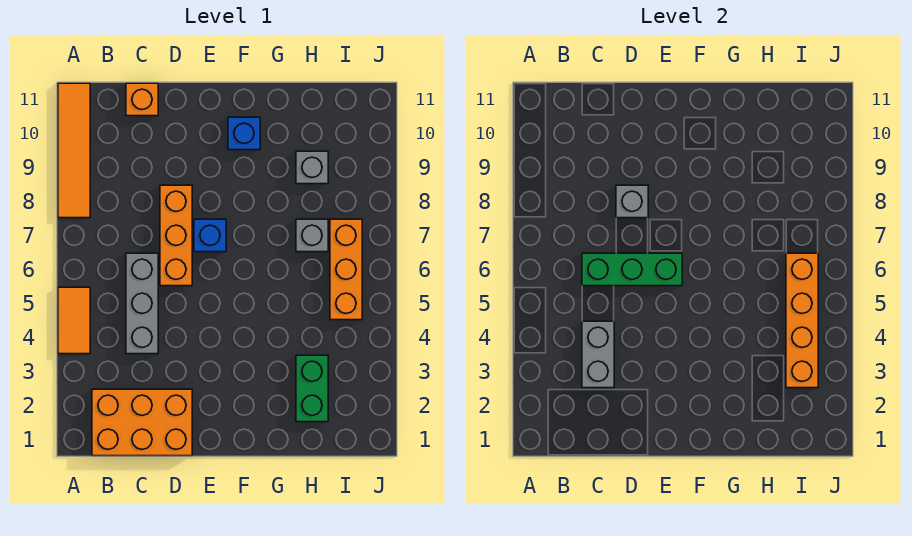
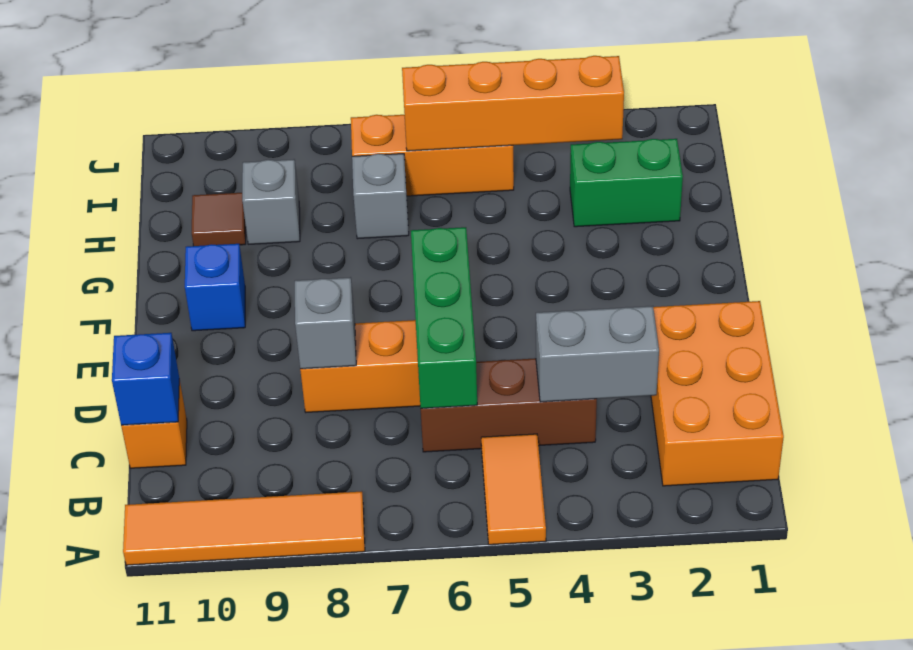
orange 1x2 tile [58,287,90,354] -> orange 1x2 tile turned to [481,434,546,545]
grey 1x3 brick [126,253,158,354] -> brown 1x3 brick [421,358,597,452]
blue 1x1 brick [194,219,226,252] -> blue 1x1 brick moved to [112,333,179,426]
none -> brown 1x1 tile [192,193,246,246]

